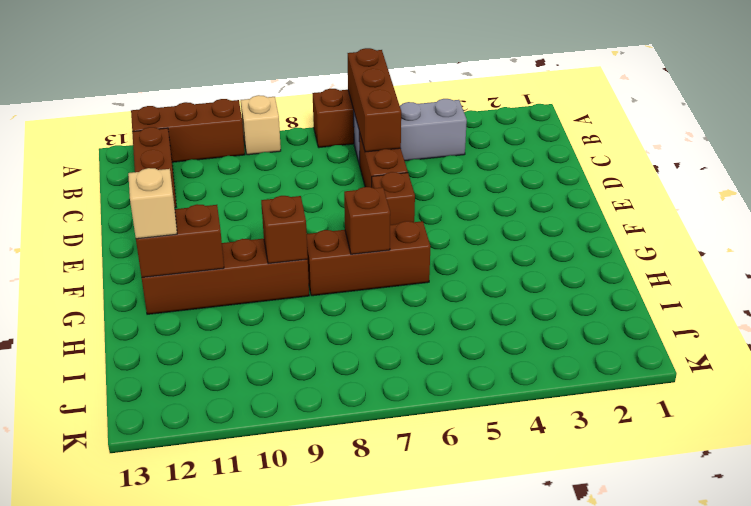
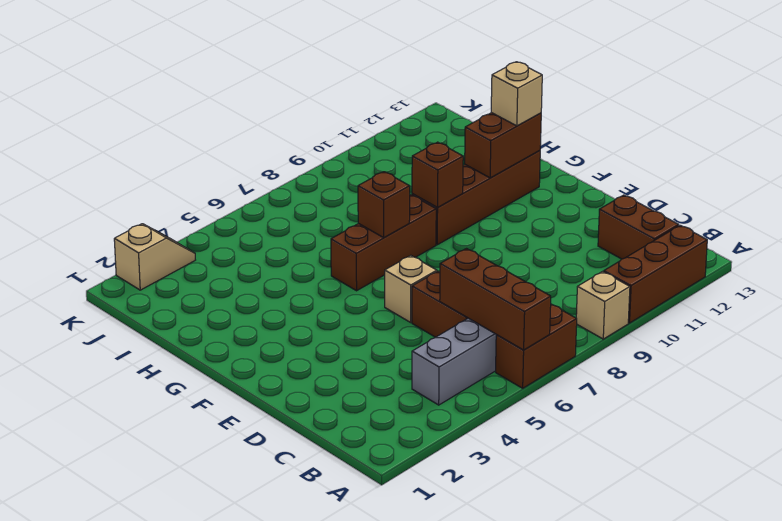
brown 1x1 brick [372,172,415,225] -> tan 1x1 brick [385,255,437,322]
none -> tan 1x2 slope [114,224,195,290]

